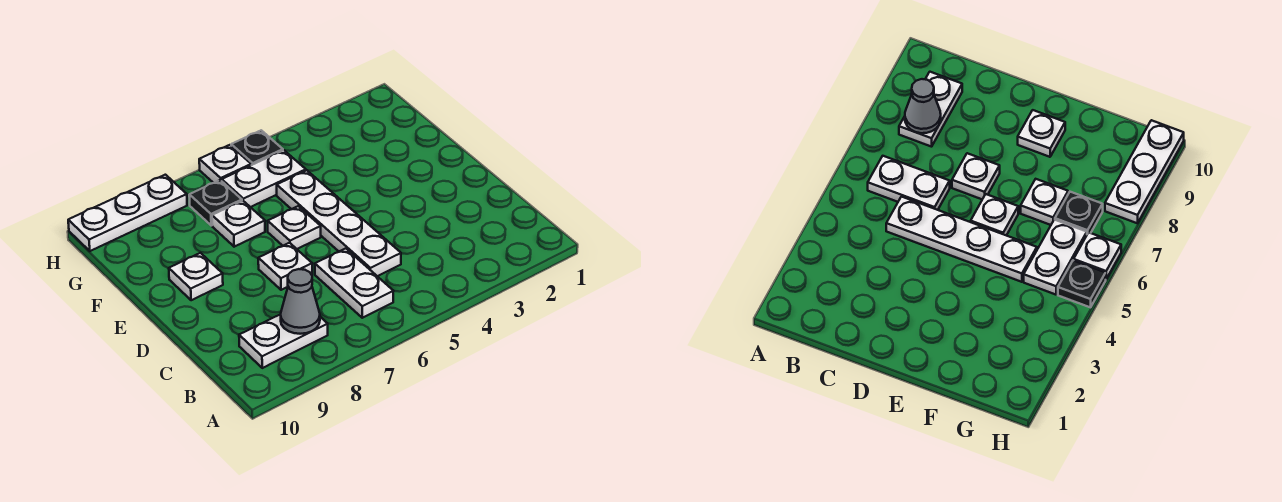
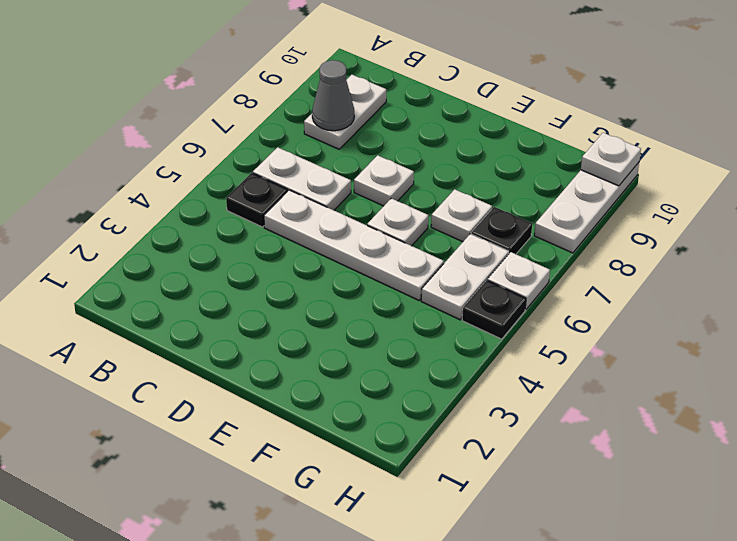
none -> black 1x1 plate [226,173,287,227]
white 1x1 plate [169,253,223,300] -> white 1x1 plate moved to [581,133,641,186]

